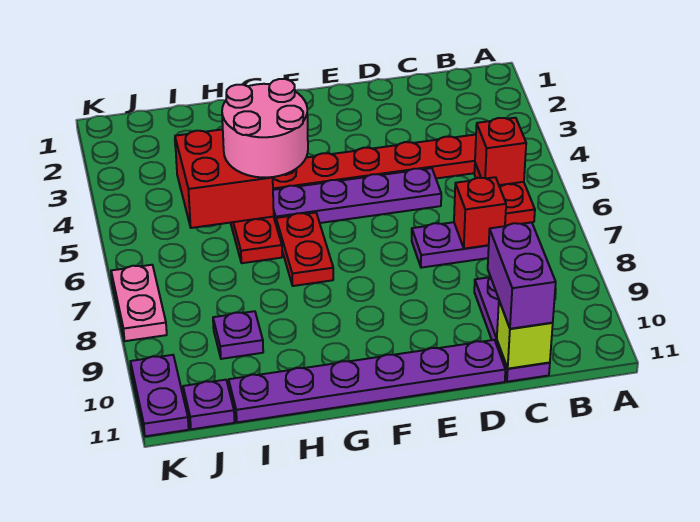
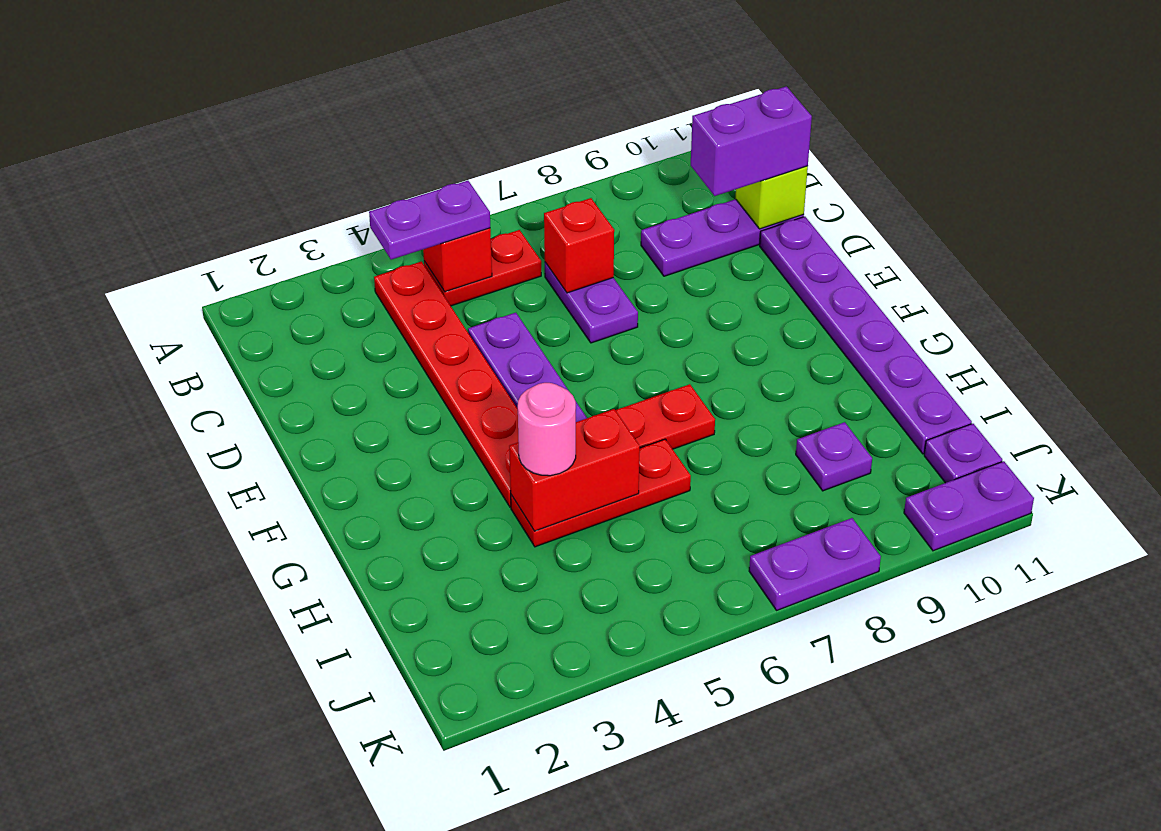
none -> purple 1x2 plate [369,181,490,260]
pink 2x2 round brick [222,79,308,178] -> pink 1x1 round brick [518,383,576,476]
red 2x2 brick [175,129,274,228] -> red 1x2 brick [509,409,640,531]
pink 1x2 plate [111,265,167,341] -> purple 1x2 plate [749,518,881,610]

